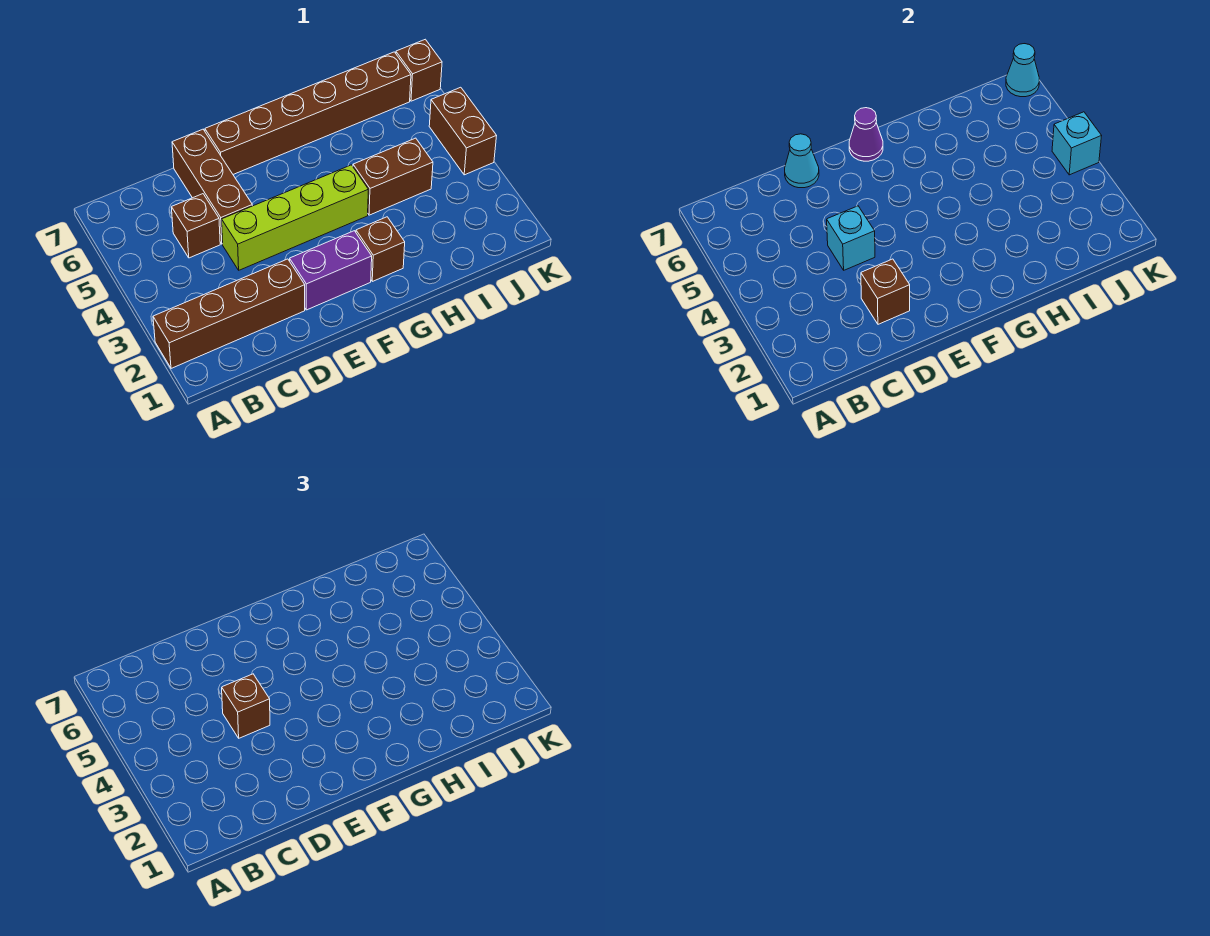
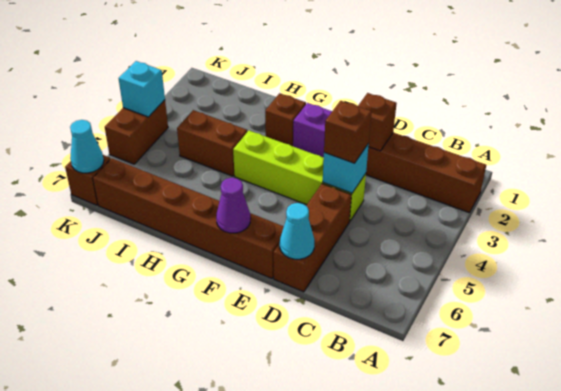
brown 1x1 brick [171,194,220,258] -> none

